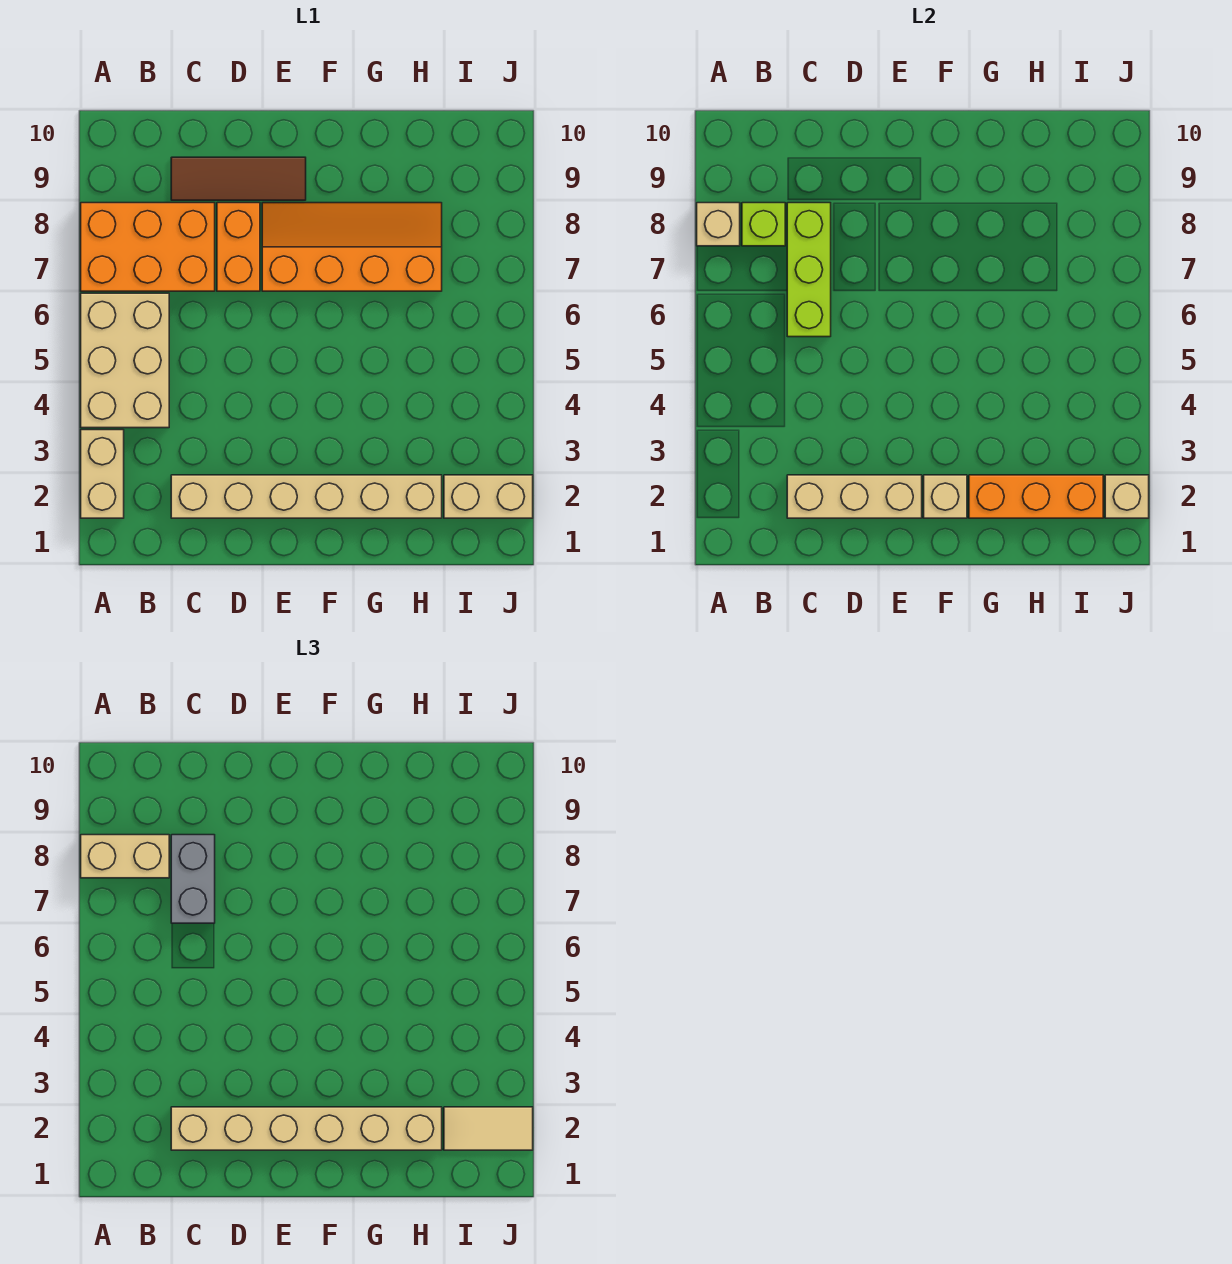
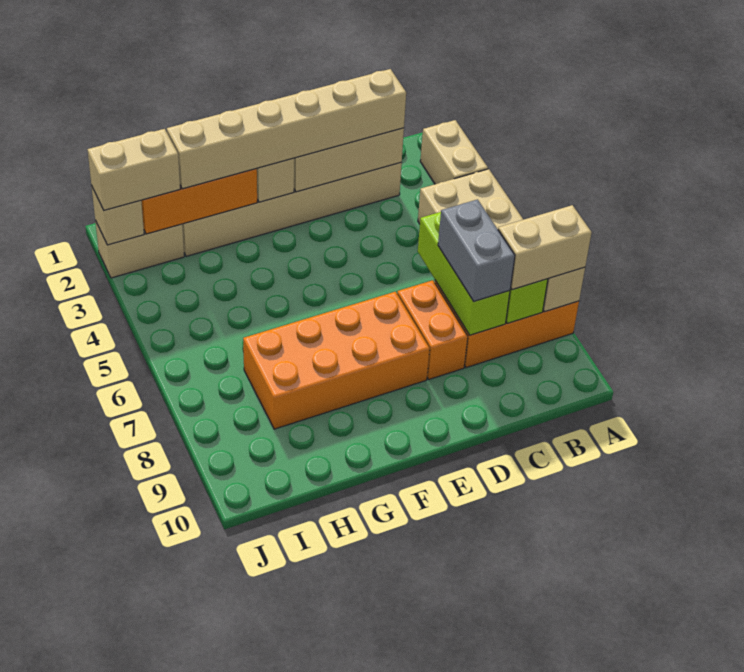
brown 1x3 tile [171,157,306,200] -> none
orange 2x4 slope [262,203,442,291] -> orange 2x4 brick [243,292,430,429]
tan 1x2 tile [444,1107,533,1150] -> tan 1x2 brick [87,129,180,210]

